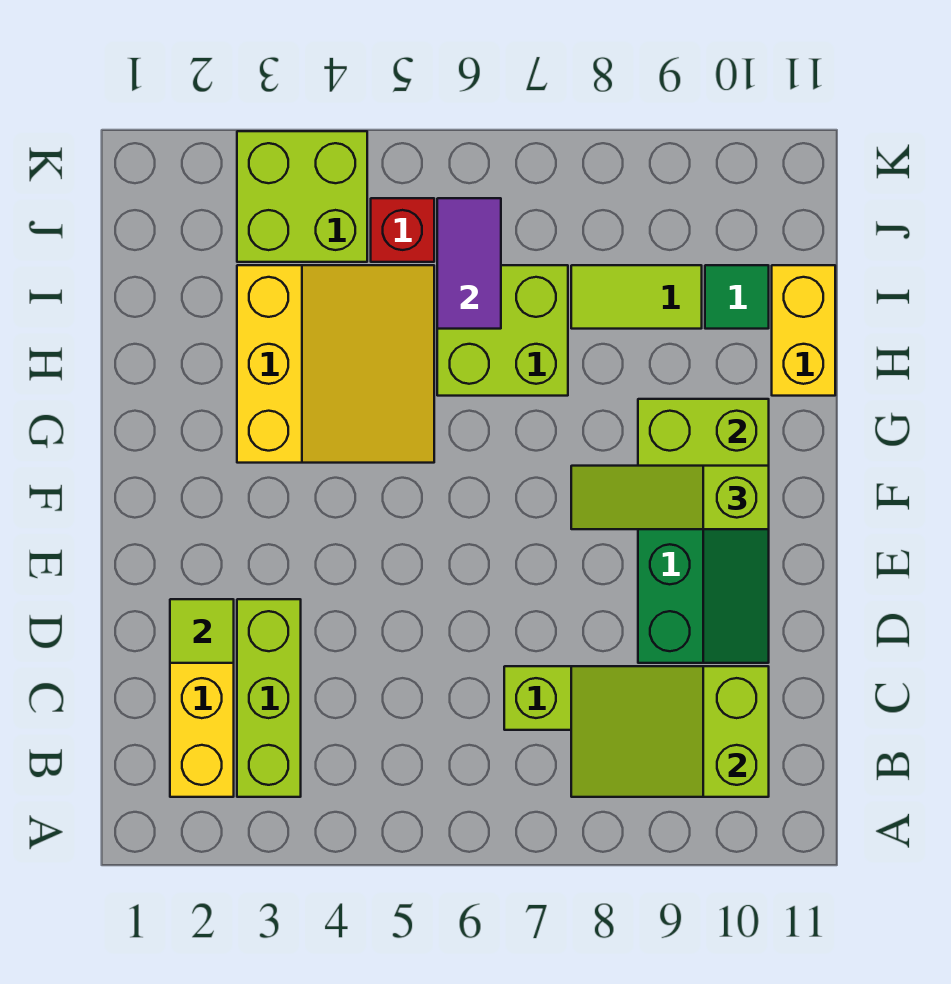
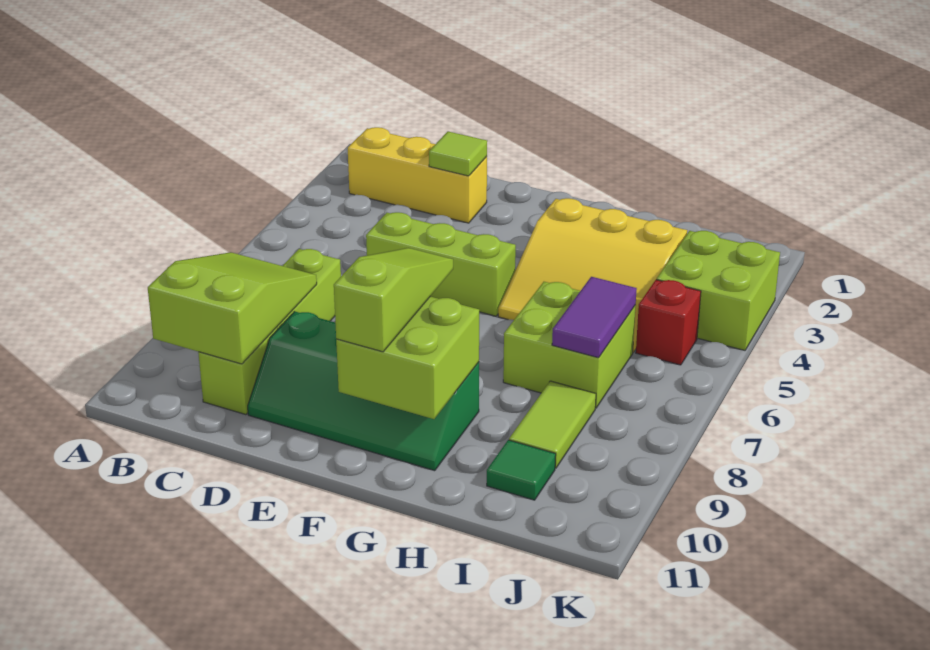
lime 1x3 brick [237,599,301,797] -> lime 1x3 brick moved to [366,212,516,316]
yellow 1x2 brick [772,265,835,396] -> none
purple 1x2 tile [437,198,501,329] -> purple 1x2 tile turned to [552,277,637,358]

